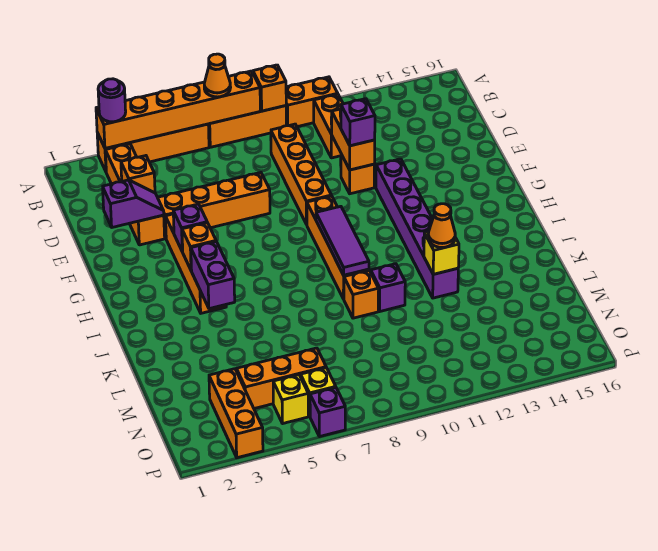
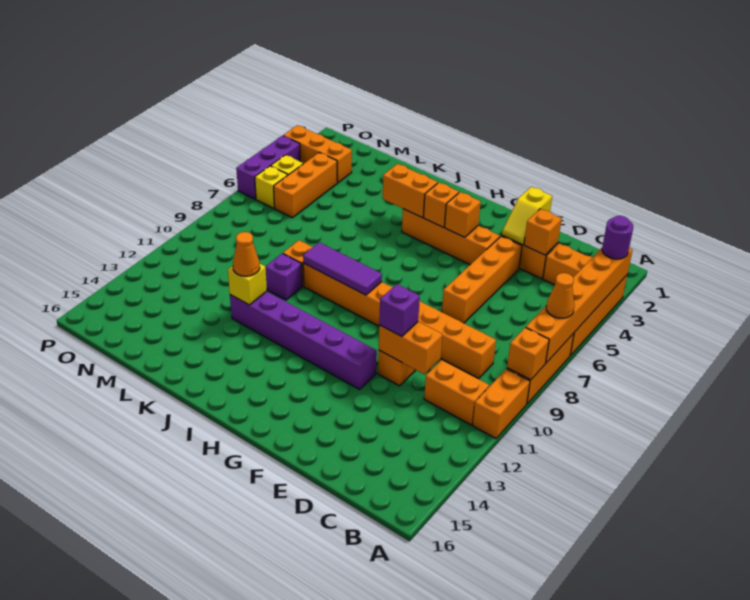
purple 1x2 slope [103,180,164,227] -> yellow 1x2 slope [502,187,552,245]
purple 1x1 brick [173,204,207,252] -> orange 1x1 brick [445,192,481,237]
purple 1x2 brick [191,241,235,309] -> orange 1x2 brick [383,164,438,218]
purple 1x1 brick [310,388,345,437] -> purple 1x3 brick [236,136,300,199]

